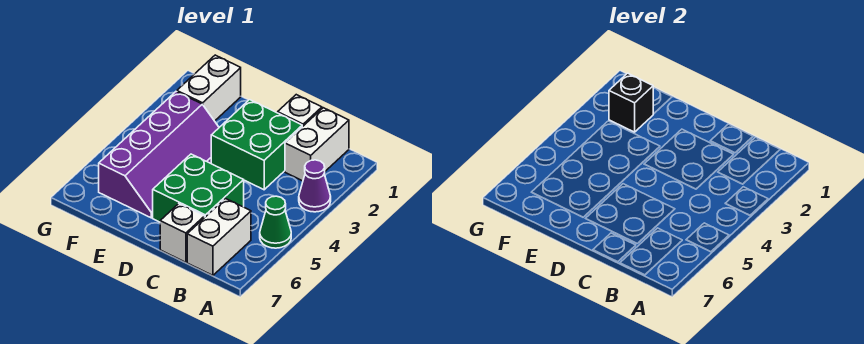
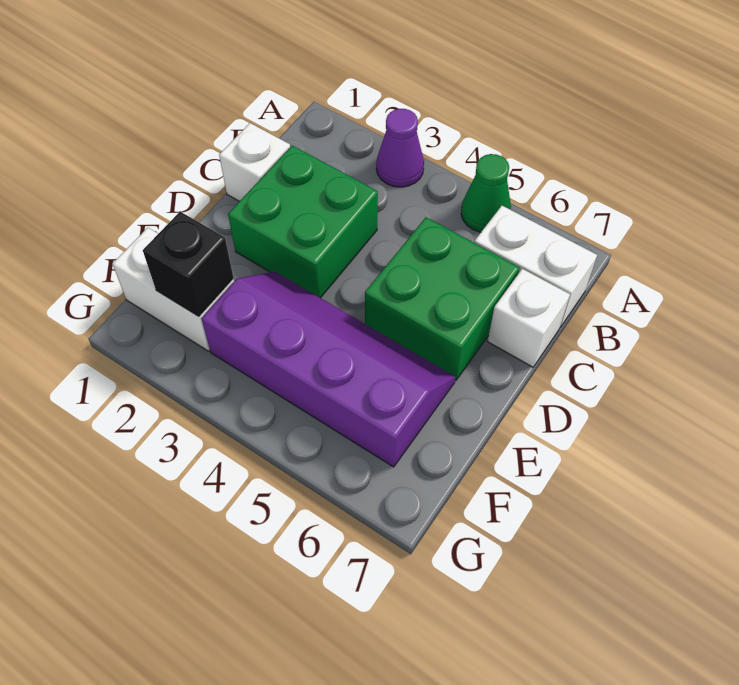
white 1x2 brick [285,108,349,181] -> none

